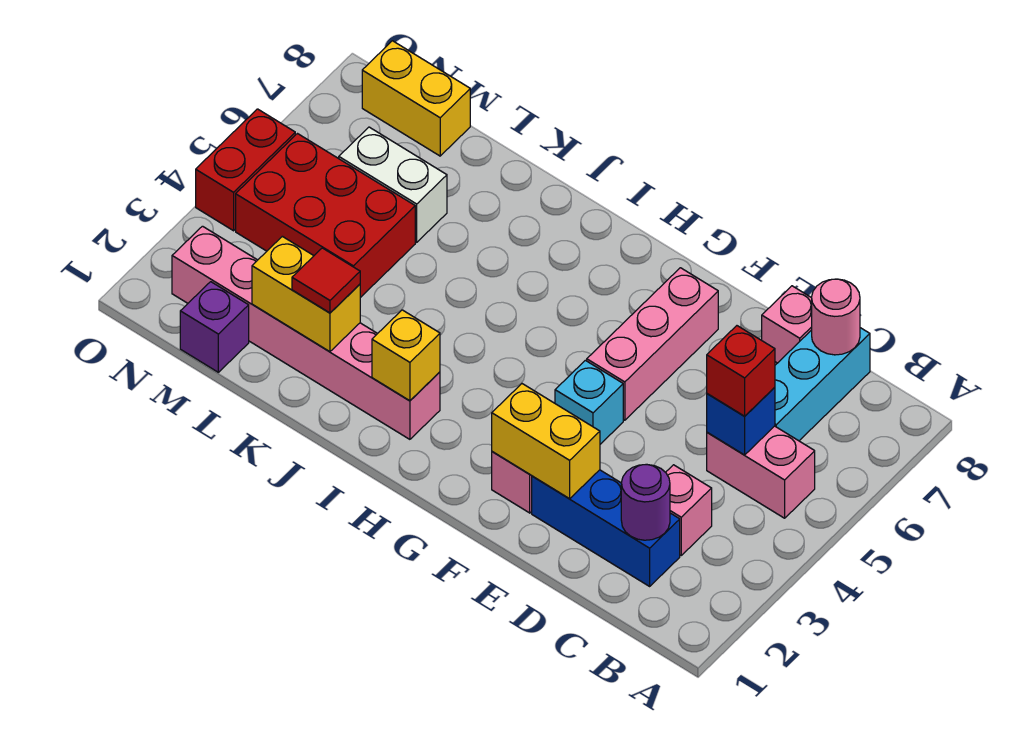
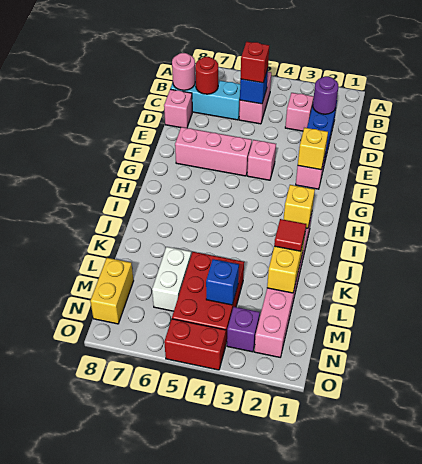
none -> red 1x1 round brick [195,57,218,94]
yellow 1x2 brick [492,384,600,499] -> yellow 1x1 brick [298,128,328,170]
cyan 1x1 brick [555,360,623,444] -> pink 1x1 brick [247,140,276,180]
purple 1x1 brick [180,282,249,372] -> purple 1x1 brick moved to [227,307,260,352]
none -> blue 1x1 brick [206,259,239,305]

